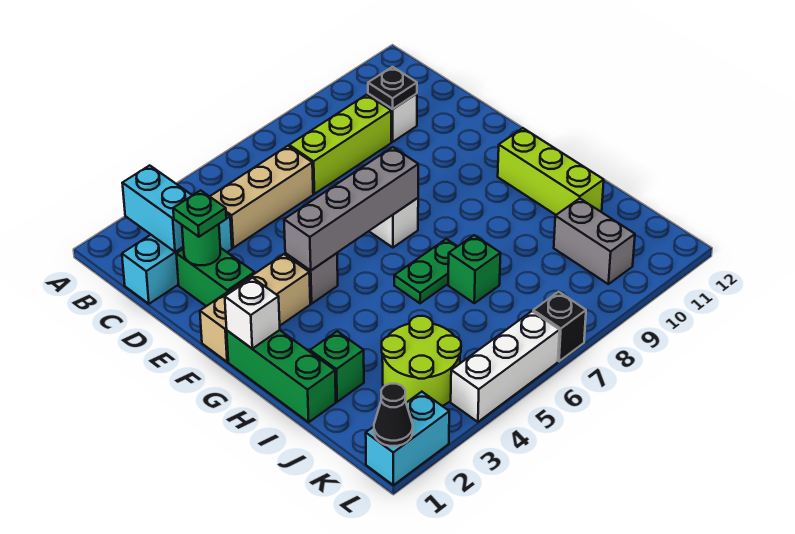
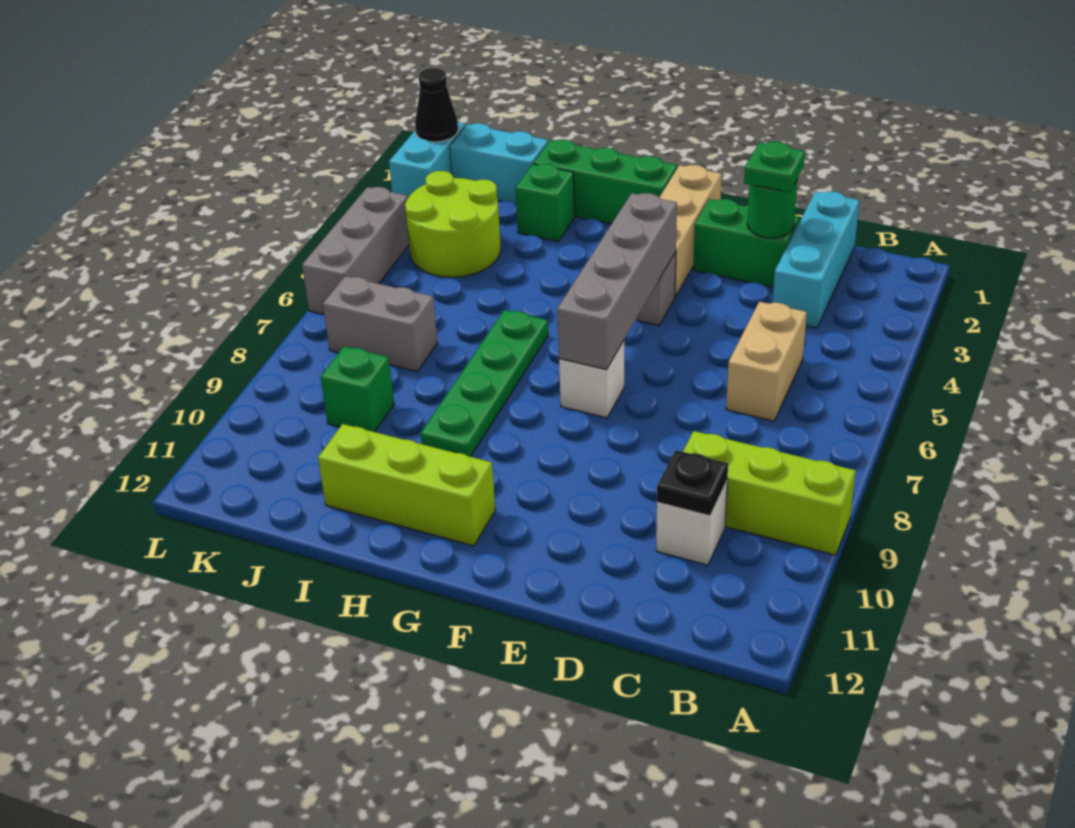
cyan 1x2 brick [122,165,192,252] -> cyan 1x2 brick moved to [450,123,548,204]
tan 1x3 brick [210,146,313,248] -> tan 1x2 brick [726,302,807,421]
lime 1x3 brick [289,95,391,194] -> lime 1x3 brick turned to [683,431,856,555]
white 1x1 brick [225,278,280,349] -> none
green 1x2 plate [394,239,458,303] -> green 1x4 plate [421,310,548,457]
green 1x1 brick [448,235,501,303] -> green 1x1 brick moved to [321,346,394,432]
grey 1x2 brick [554,198,635,284] -> grey 1x2 brick moved to [323,276,438,372]
white 1x3 brick [451,311,560,422] -> grey 1x3 brick [302,187,409,315]
black 1x1 brick [533,292,586,361] -> none

